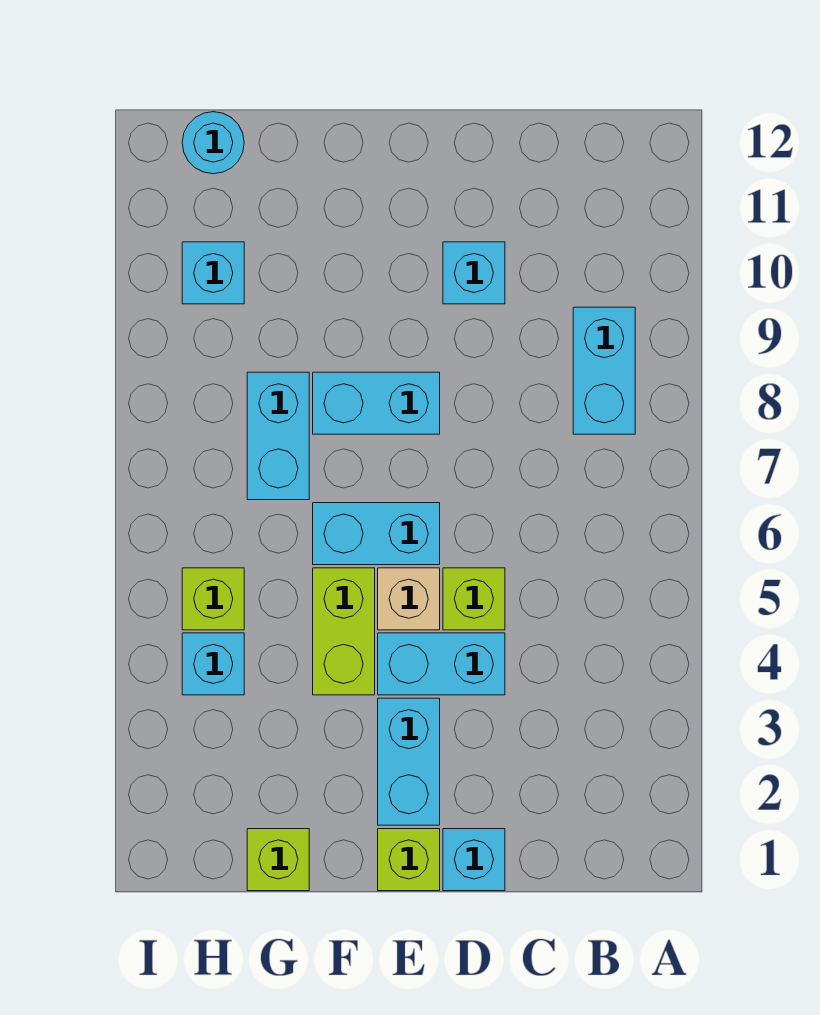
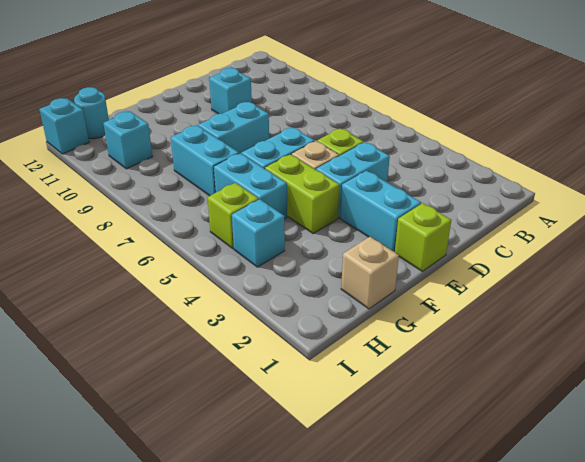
cyan 1x2 brick [573,307,635,434] -> cyan 1x2 brick moved to [214,153,287,219]
cyan 1x1 brick [443,829,505,891] -> cyan 1x1 brick moved to [39,98,89,154]
lime 1x1 brick [247,829,309,891] -> tan 1x1 brick [341,237,399,309]

